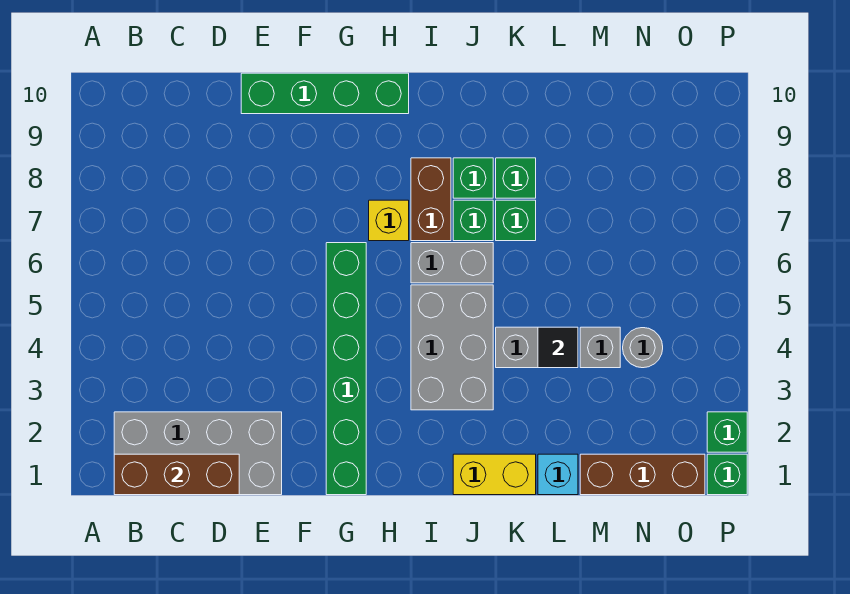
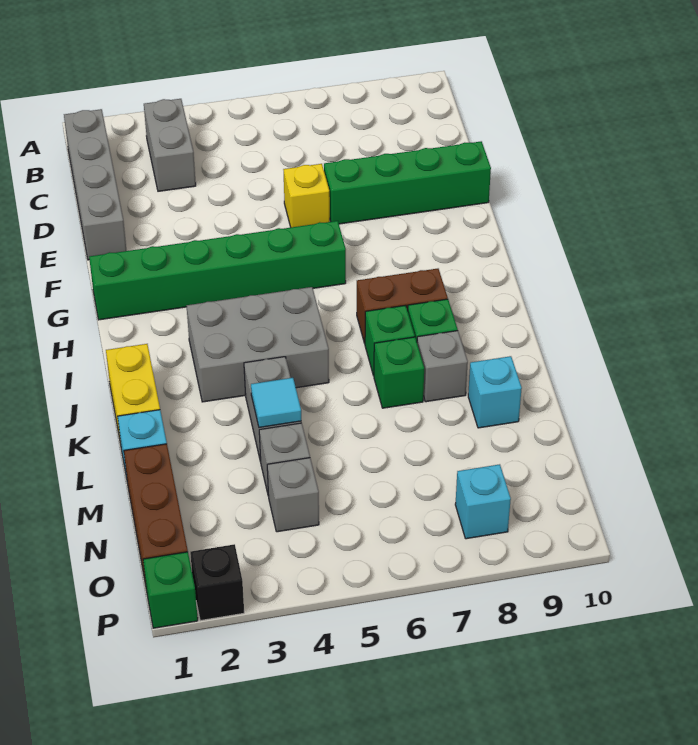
grey 2x4 brick [114,412,282,495] -> grey 1x4 brick [64,109,127,260]
brown 1x3 brick [114,454,239,495] -> none
green 1x4 brick [241,73,409,114] -> green 1x4 brick turned to [324,141,491,224]
yellow 1x1 brick [369,200,409,241] -> yellow 1x1 brick moved to [283,164,330,227]
grey 1x2 brick [411,243,493,283] -> grey 1x2 brick moved to [144,99,196,191]
green 1x1 brick [496,158,536,198] -> grey 1x1 brick [417,331,468,402]
black 1x1 tile [538,327,578,368] -> cyan 1x1 tile [251,378,301,428]
none -> cyan 1x1 brick [468,356,522,428]
grey 1x1 round brick [623,328,663,368] -> grey 1x1 brick [267,458,319,532]
none -> cyan 1x1 brick [455,464,511,539]
green 1x1 brick [707,412,747,452] -> black 1x1 brick [190,544,244,621]

